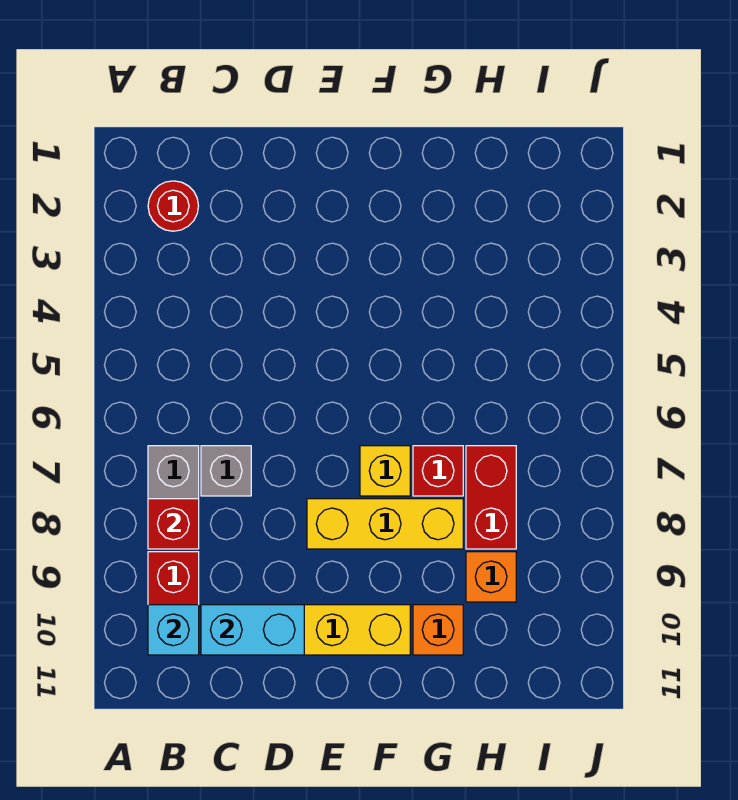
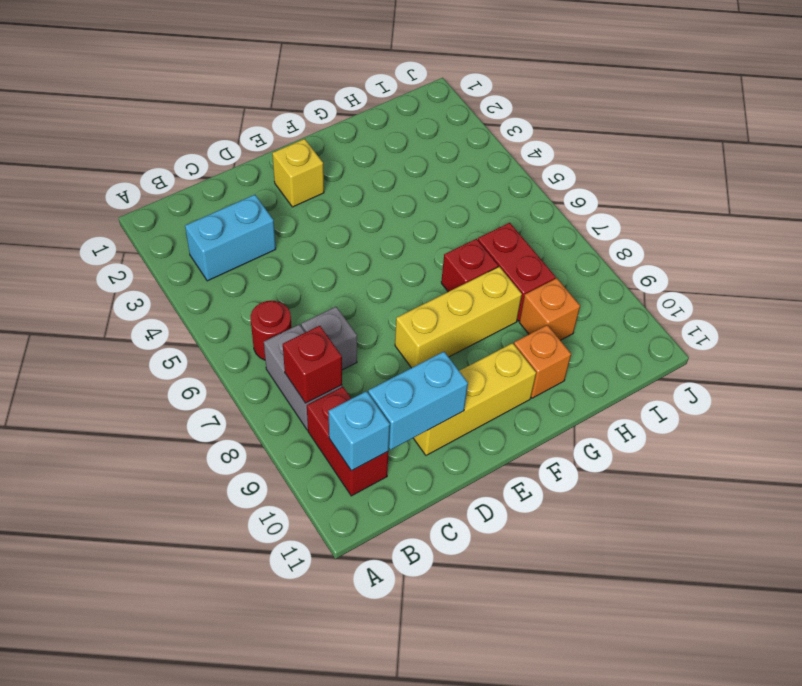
red 1x1 round brick [148,181,198,231] -> red 1x1 round brick moved to [250,301,292,360]
none -> cyan 1x2 brick [185,195,276,281]
yellow 1x1 brick [360,446,410,496] -> yellow 1x1 brick moved to [272,139,324,207]

